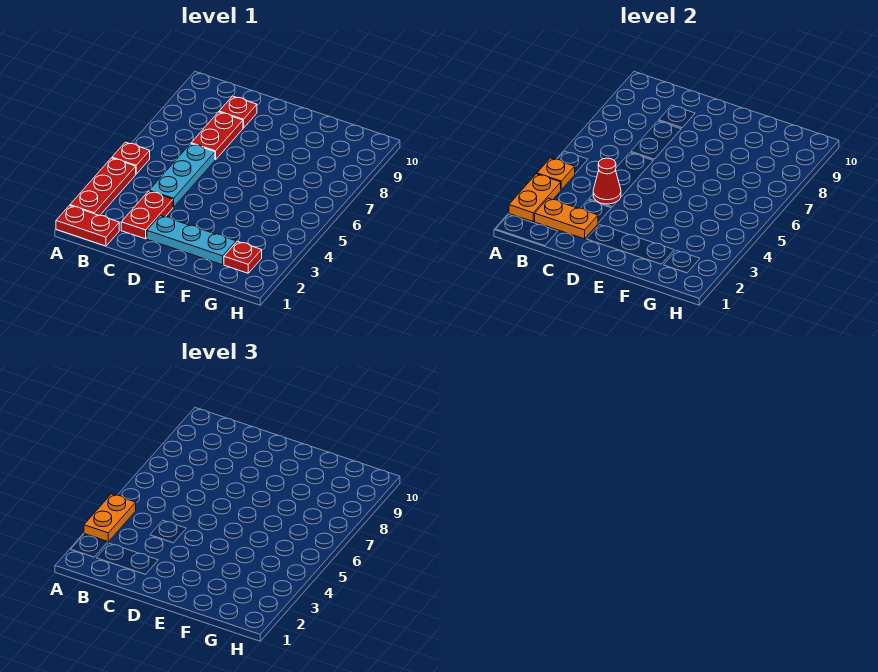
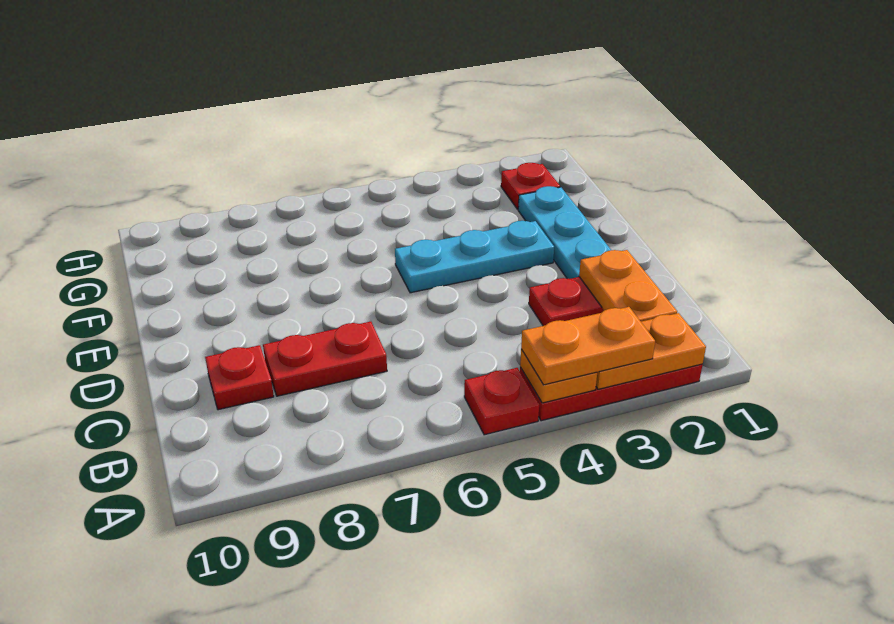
red 1x2 plate [56,206,119,246] -> none
cyan 1x3 plate [149,144,215,207] -> cyan 1x3 plate moved to [395,221,554,293]
red 1x1 cone [593,158,621,204] -> none

